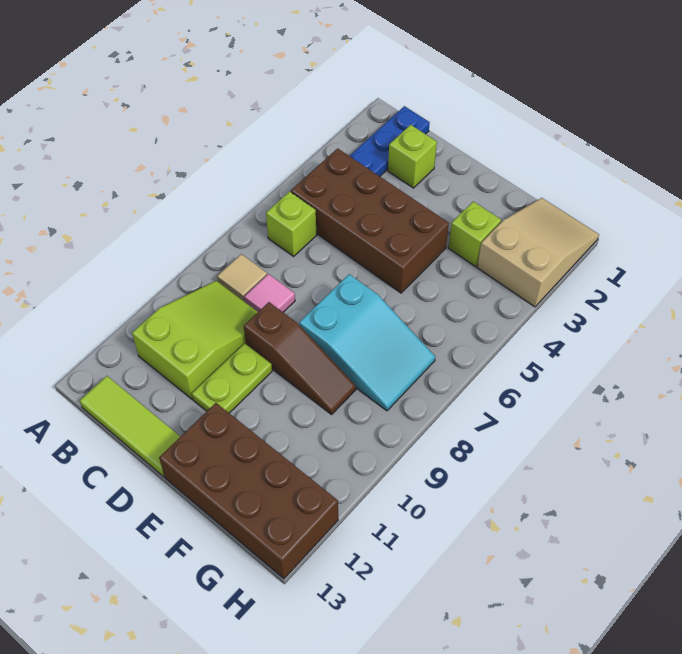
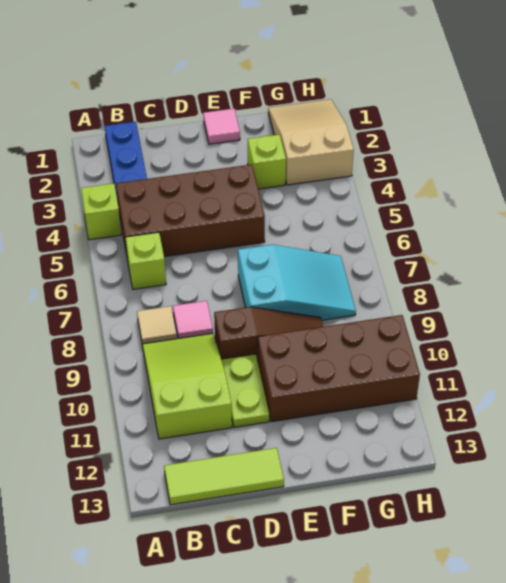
lime 1x1 brick [388,125,437,188] -> lime 1x1 brick moved to [81,184,121,240]
none -> pink 1x1 tile [203,109,240,144]
brown 2x4 brick [159,403,338,579] -> brown 2x4 brick moved to [257,315,420,422]

